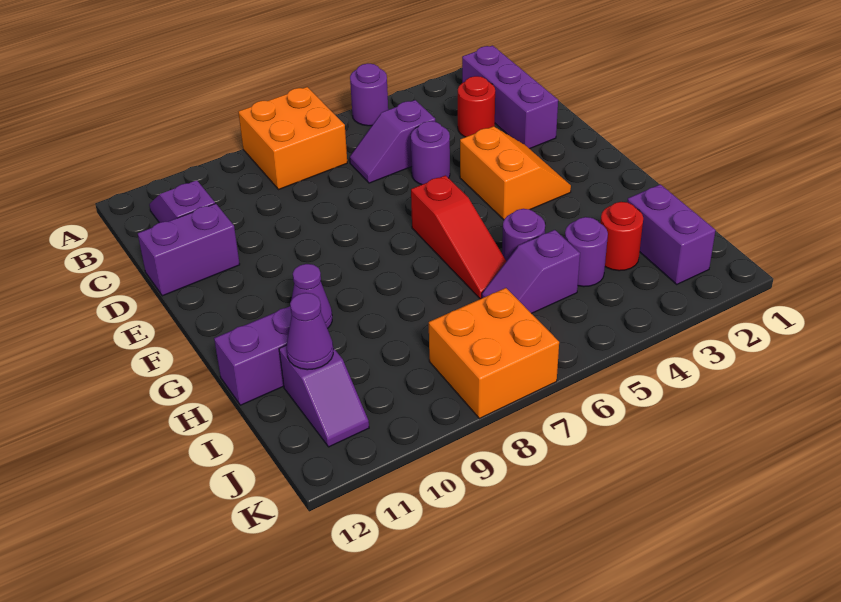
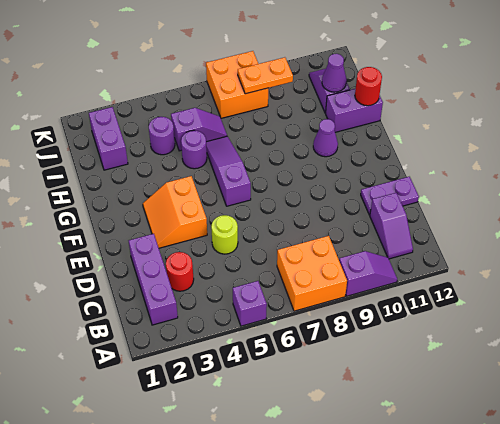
purple 1x1 round brick [350,64,388,126] -> purple 1x1 brick [233,281,267,326]
purple 1x2 slope [350,100,435,183] -> purple 1x2 slope moved to [339,251,397,296]
purple 1x1 round brick [411,121,450,185] -> lime 1x1 round brick [211,215,238,254]
purple 1x2 brick [138,204,240,296] -> purple 1x2 plate [361,177,419,215]
red 1x3 slope [411,175,506,299] -> purple 1x3 slope [206,136,251,206]
red 1x1 round brick [601,202,643,271] -> red 1x1 round brick moved to [355,67,382,106]
none -> orange 1x2 plate [238,57,293,94]

